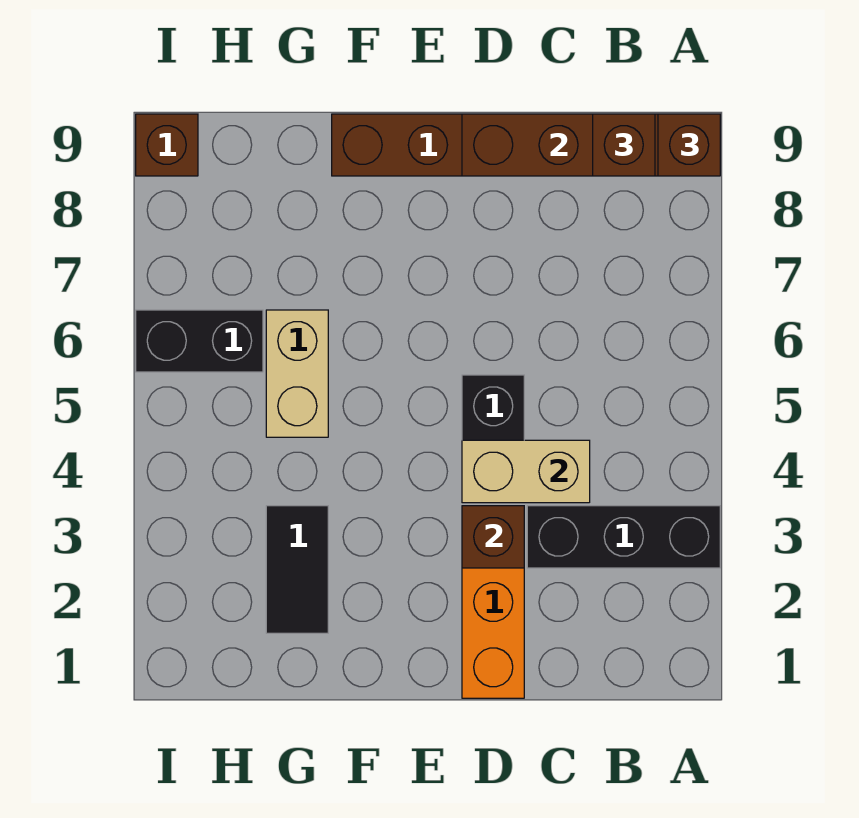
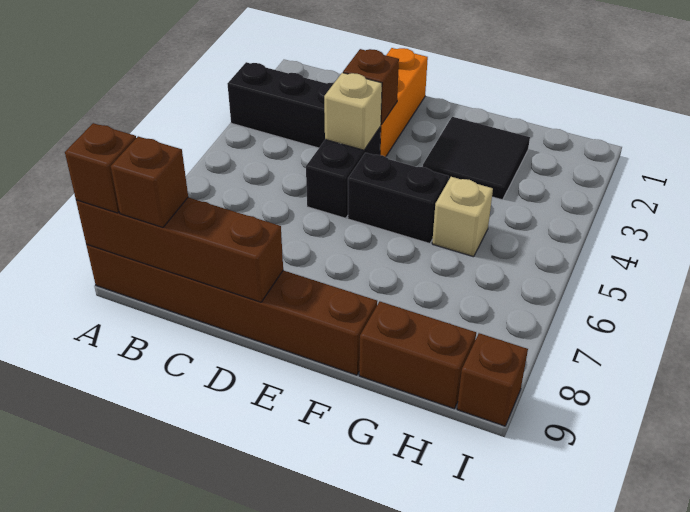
tan 1x2 brick [462,440,590,503] -> tan 1x1 brick [324,73,382,150]
black 1x2 tile [266,506,328,633] -> black 2x2 tile [423,117,530,200]
tan 1x2 brick [266,310,328,437] -> tan 1x1 brick [432,177,493,257]
none -> brown 1x2 brick [359,302,476,409]
black 1x2 brick [136,310,263,372] -> black 1x2 brick moved to [348,153,449,244]

